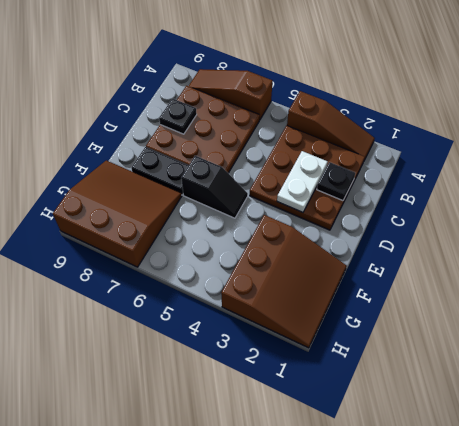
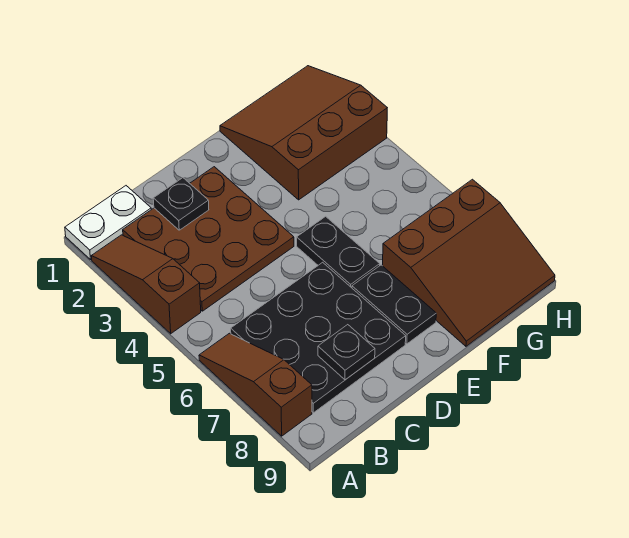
brown 1x3 slope [189,69,273,120] -> brown 1x3 slope turned to [199,333,312,436]
brown 3x3 plate [146,86,260,173] -> black 3x3 plate [231,262,406,413]
white 1x2 plate [277,151,328,212] -> white 1x2 plate moved to [65,186,151,259]
black 1x2 slope [181,156,248,218] -> black 1x2 plate [297,216,380,288]
brown 3x3 slope [53,160,182,267] -> brown 3x3 slope turned to [383,179,555,346]

